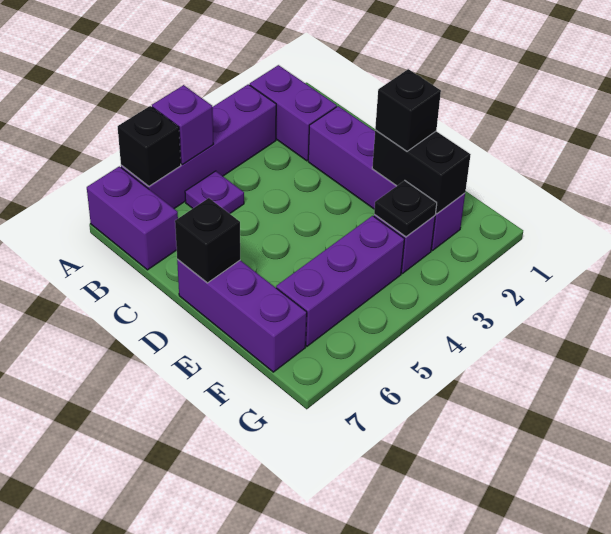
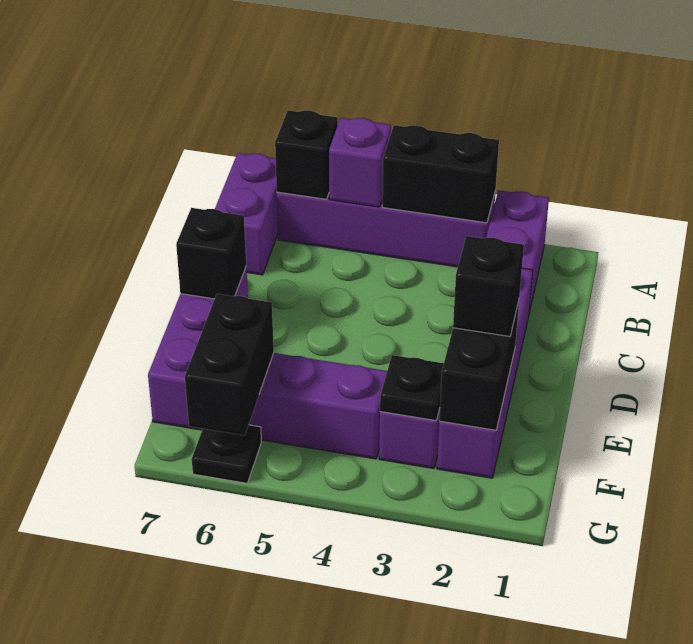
none -> black 1x2 brick [382,125,499,223]
purple 1x1 plate [185,171,244,214] -> none
none -> black 1x2 brick [185,294,274,435]
none -> black 1x1 plate [192,425,261,483]

